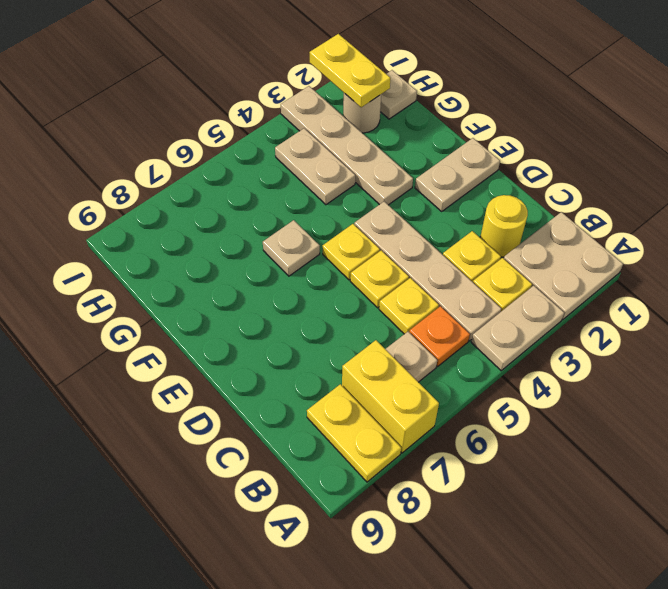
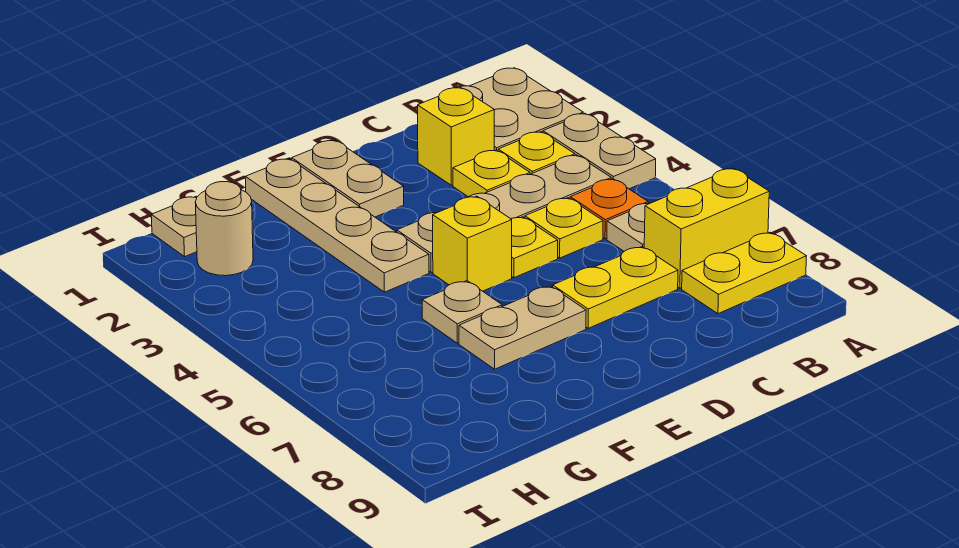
yellow 1x1 round brick [480,195,528,257] -> yellow 1x1 brick [418,88,494,185]
yellow 1x1 plate [323,224,380,280] -> yellow 1x1 brick [433,196,512,291]
tan 1x4 plate [281,86,413,205] -> tan 1x4 plate turned to [245,159,429,292]
tan 1x2 plate [275,128,355,205] -> tan 1x2 plate moved to [459,286,586,369]
yellow 1x2 plate [310,34,390,107] -> yellow 1x2 plate moved to [553,247,678,328]

